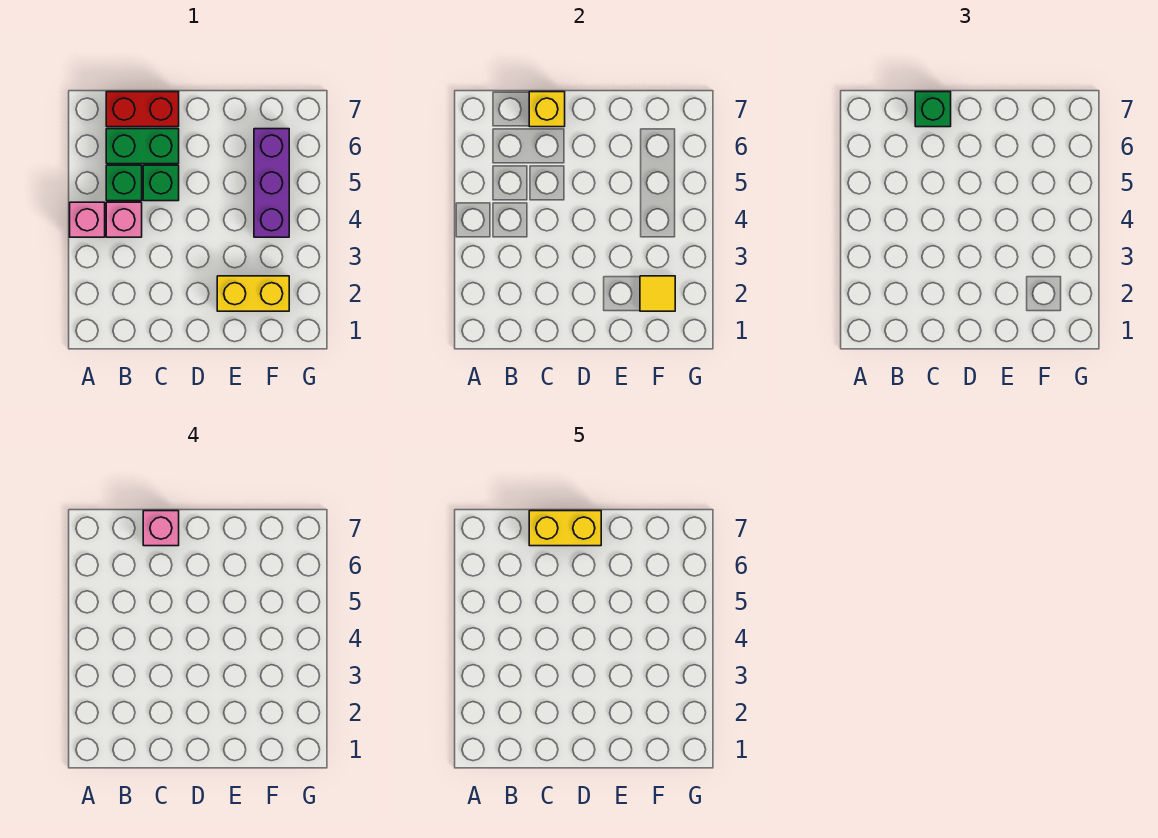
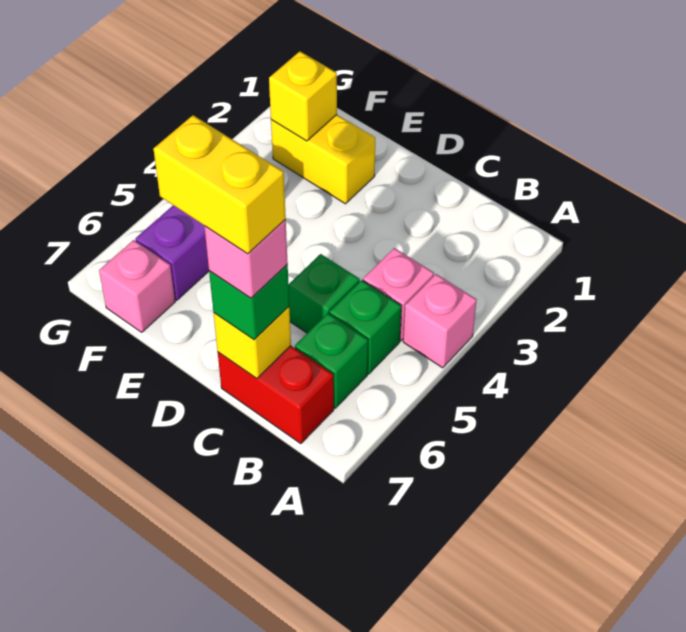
green 1x2 brick [106,129,179,164] -> green 1x1 brick [295,313,368,408]
yellow 1x1 tile [640,276,675,311] -> yellow 1x1 brick [269,51,337,141]
none -> pink 1x1 brick [99,240,175,332]

